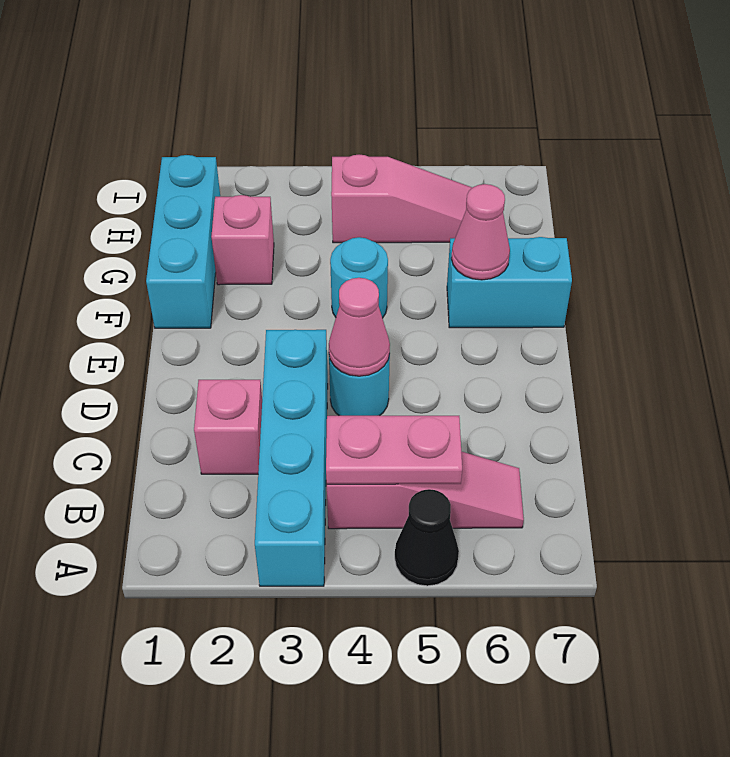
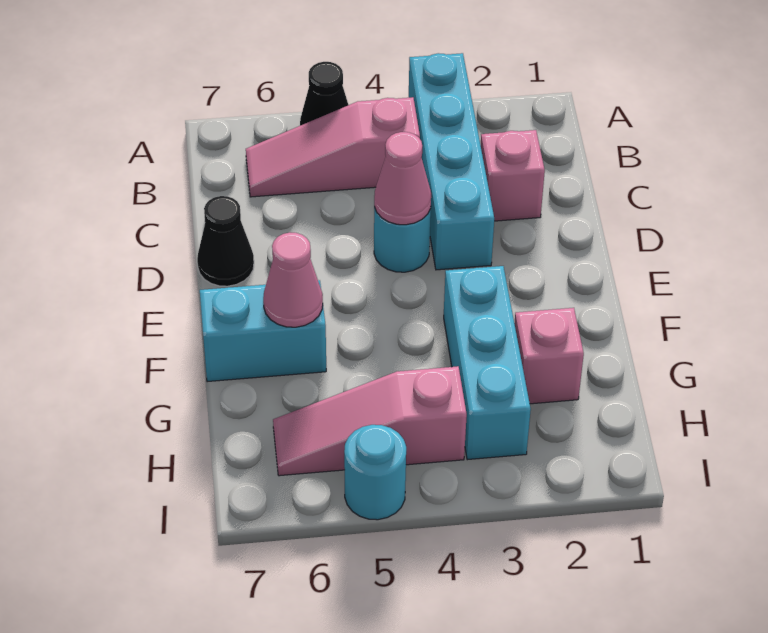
pink 1x2 plate [326,416,462,484] -> none
none -> black 1x1 cone [197,196,254,286]
cyan 1x3 brick [146,155,220,328] -> cyan 1x3 brick moved to [444,266,531,460]
cyan 1x1 round brick [330,237,388,318] -> cyan 1x1 round brick moved to [344,425,406,520]

